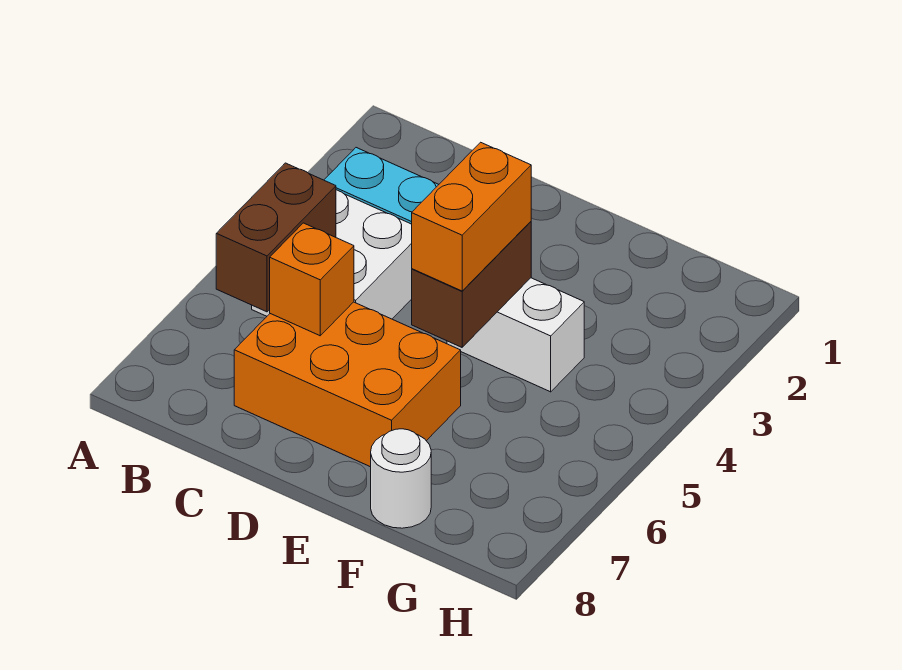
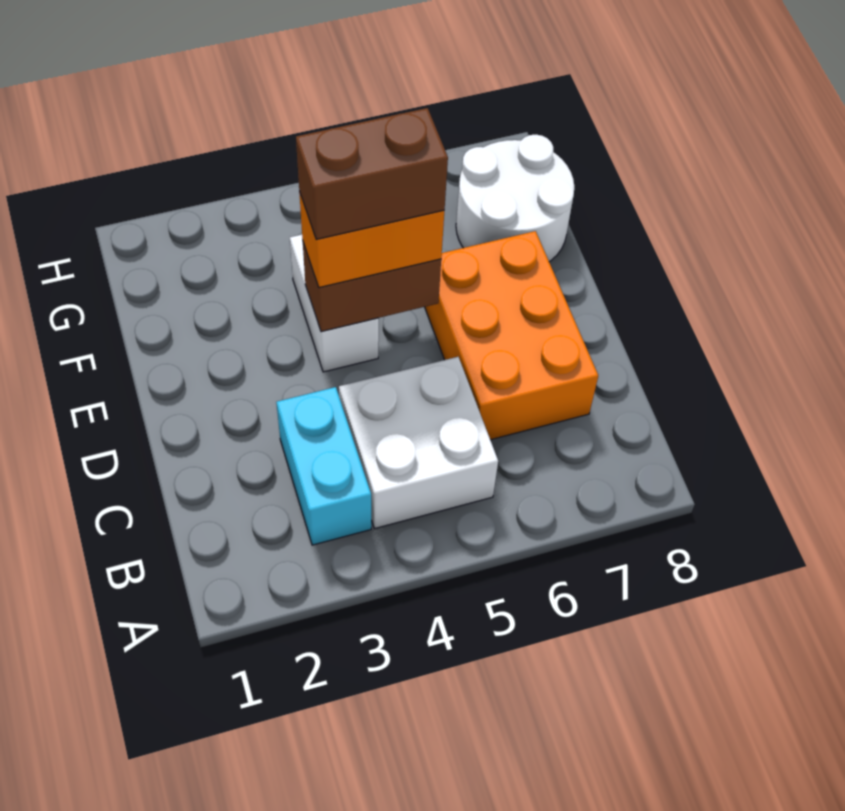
brown 1x2 brick [216,163,336,312] -> brown 1x2 brick moved to [296,108,448,239]
orange 1x1 brick [270,223,354,336] -> none
white 1x1 round brick [371,429,431,528] -> white 2x2 round brick [456,135,574,262]

